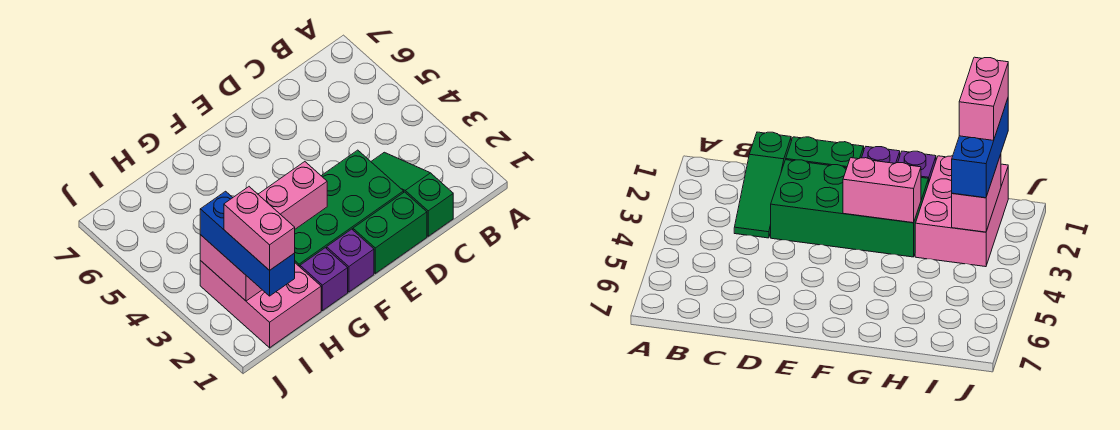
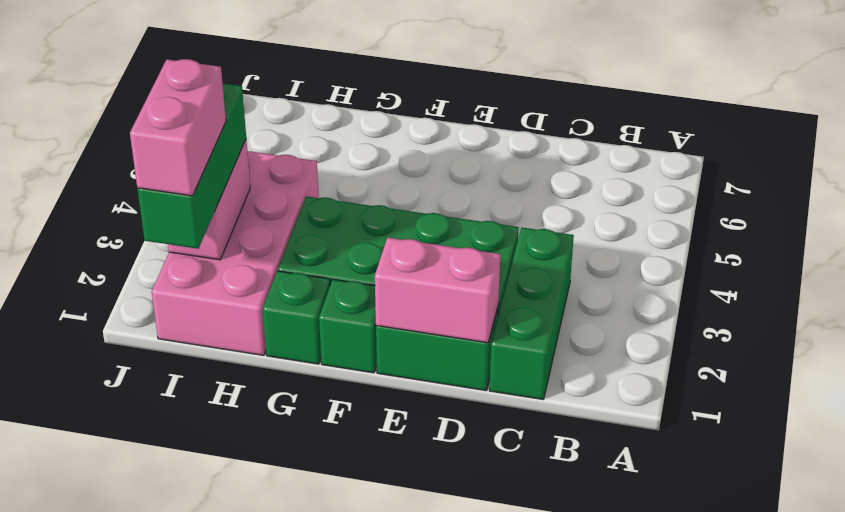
green 1x3 slope [371,152,453,236] -> green 1x3 brick [490,228,574,400]
purple 1x1 brick [327,229,374,292] -> green 1x1 brick [319,279,377,373]
pink 1x2 brick [258,162,327,229] -> pink 1x2 brick moved to [375,238,500,343]
purple 1x1 brick [300,248,348,311] -> green 1x1 brick [263,271,330,364]
pink 2x3 brick [200,261,321,348] -> pink 2x4 brick [152,151,319,355]
blue 1x3 brick [200,191,295,296] -> green 1x3 brick [137,84,246,249]

